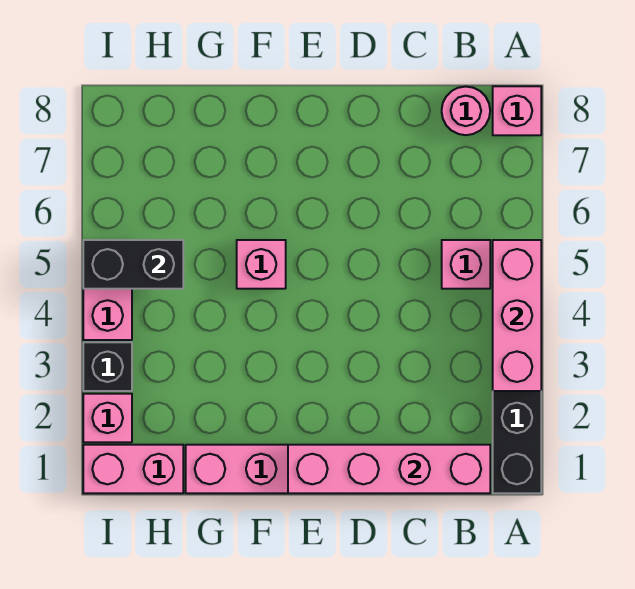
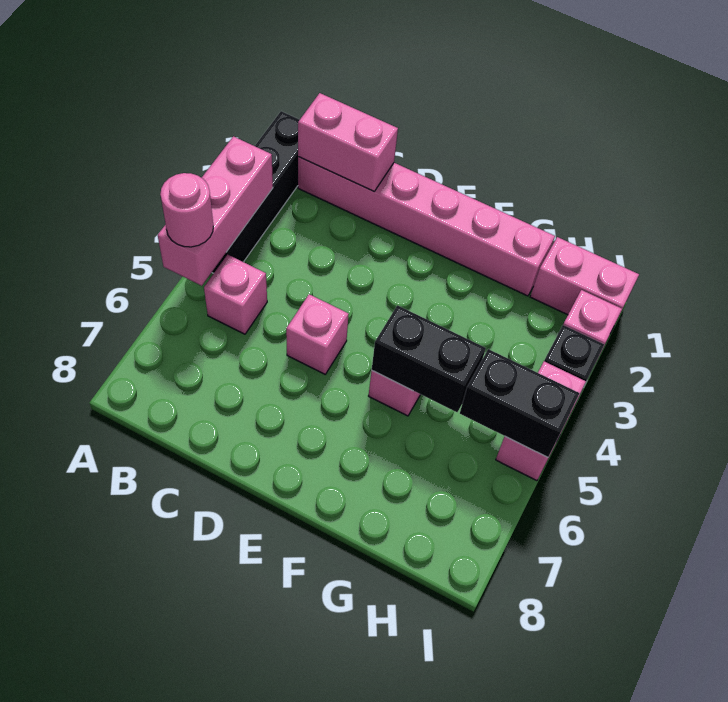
pink 1x1 brick [493,86,541,135] -> pink 1x1 brick moved to [286,294,349,374]
pink 1x4 brick [288,445,490,493] -> pink 1x2 brick [298,93,398,191]
pink 1x1 round brick [442,87,490,135] -> pink 1x1 round brick moved to [160,173,213,247]
none -> black 1x2 brick [372,305,486,412]

